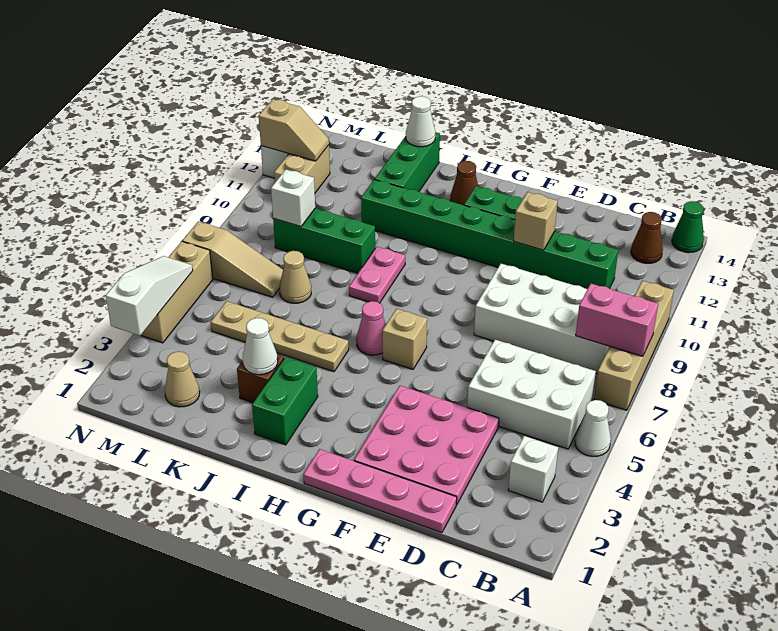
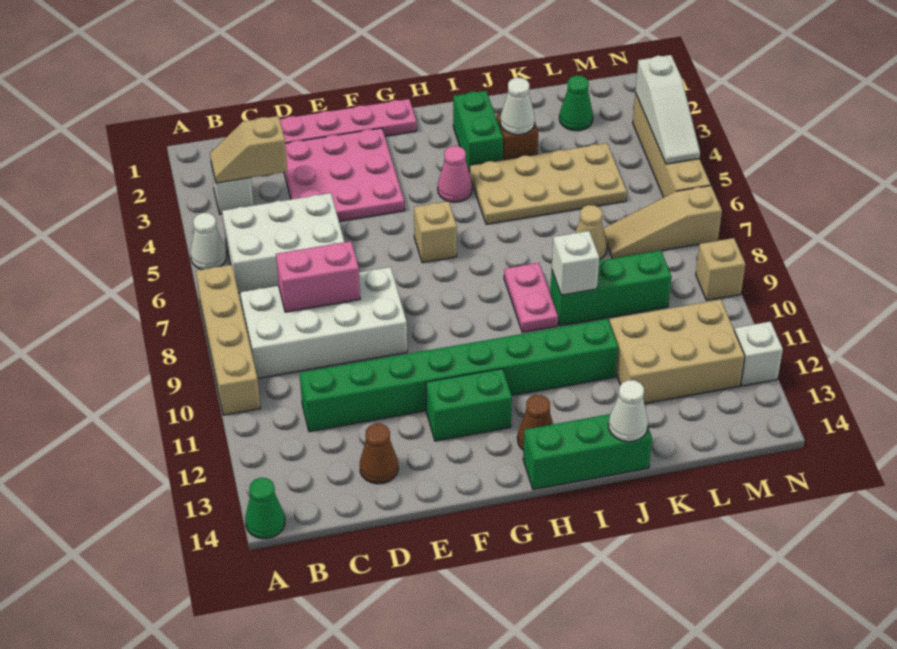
pink 1x2 brick [576,284,658,356] -> pink 1x2 brick moved to [276,241,360,312]
brown 1x1 cone [631,212,663,263] -> brown 1x1 cone moved to [360,424,398,484]
tan 1x1 brick [514,192,558,250] -> tan 1x1 brick moved to [696,238,745,300]
pink 1x1 cone [356,301,386,355] -> pink 1x1 cone moved to [438,146,472,202]
tan 1x4 plate [211,301,349,372] -> tan 2x4 plate [469,143,627,224]
green 1x3 brick [375,132,440,191] -> green 1x3 brick turned to [523,414,652,490]
tan 1x1 cone [165,352,200,407] -> green 1x1 cone [559,76,593,131]
white 1x1 brick [271,170,315,227] -> white 1x1 brick moved to [552,231,599,295]
tan 1x2 brick [274,145,330,193] -> tan 2x3 brick [609,300,745,404]
tan 1x2 slope [259,99,329,161] -> tan 1x2 slope moved to [210,116,287,183]
tan 1x3 brick [141,241,213,343] -> tan 1x4 brick [633,93,711,198]

